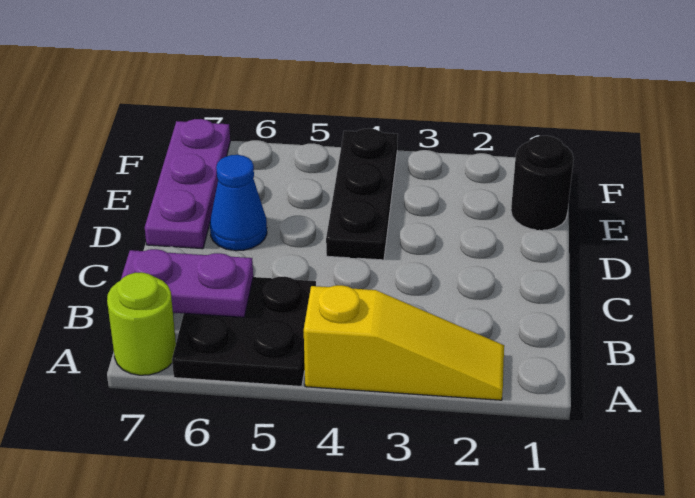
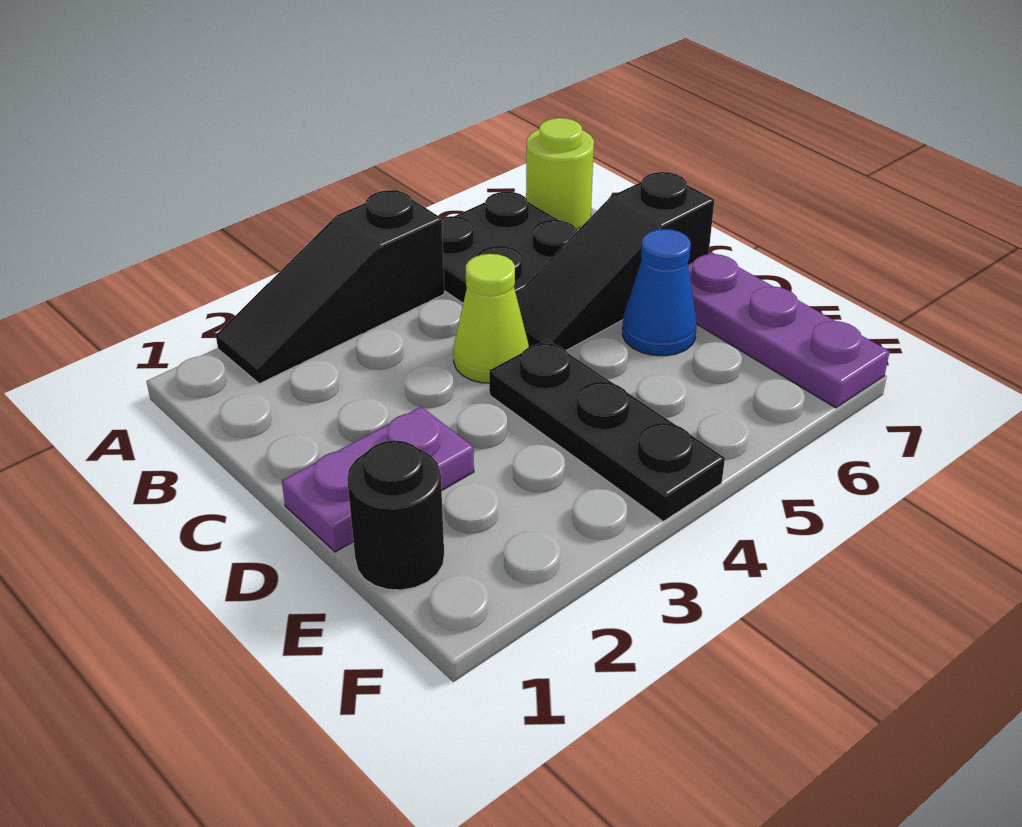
yellow 1x3 slope [304,285,504,400] -> black 1x3 slope [216,190,444,384]
purple 1x2 plate [121,249,253,317] -> purple 1x2 plate moved to [282,407,474,552]
none -> lime 1x1 cone [453,254,529,383]
none -> black 1x3 slope [516,172,714,350]

